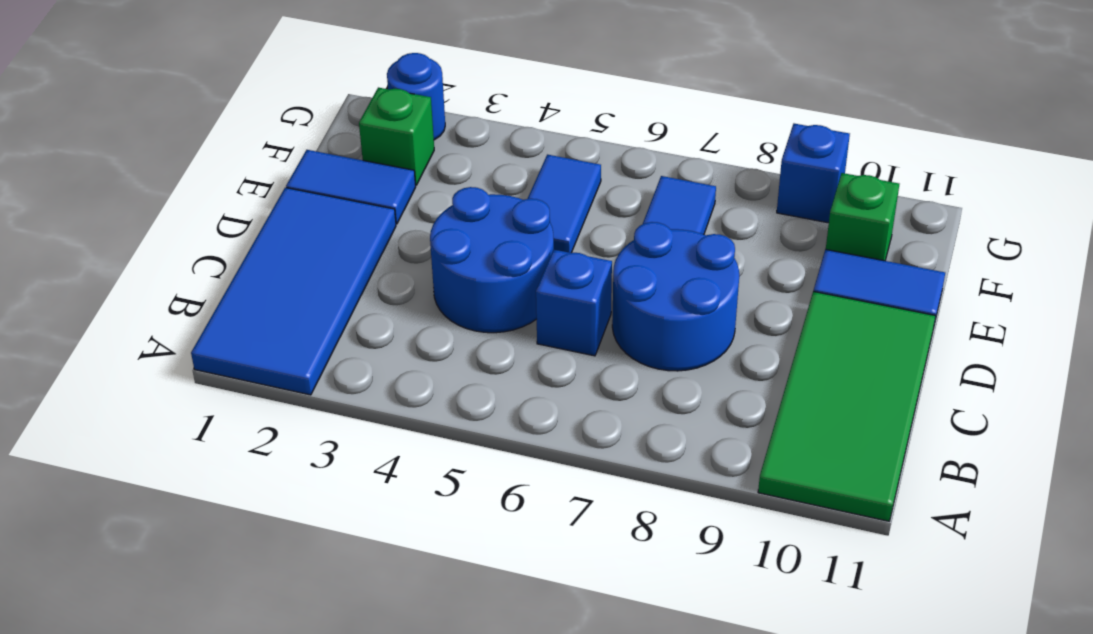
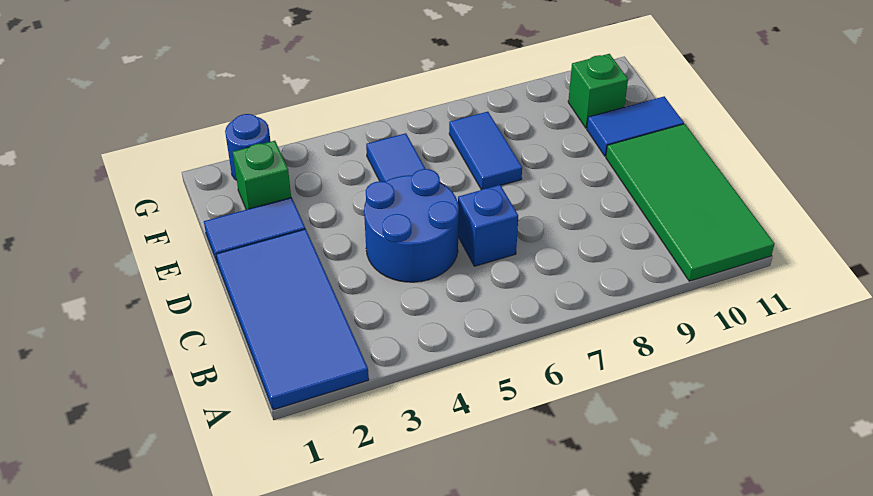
blue 2x2 round brick [612,222,739,371] -> none
blue 1x1 brick [777,124,850,223] -> none

